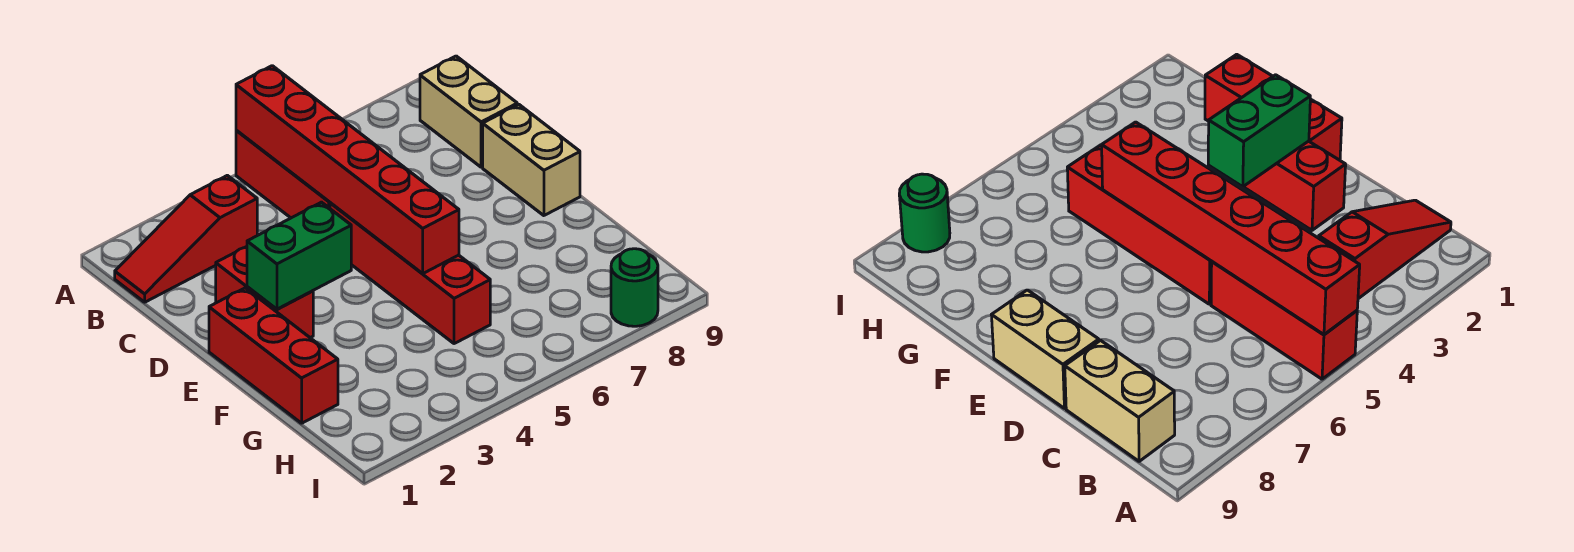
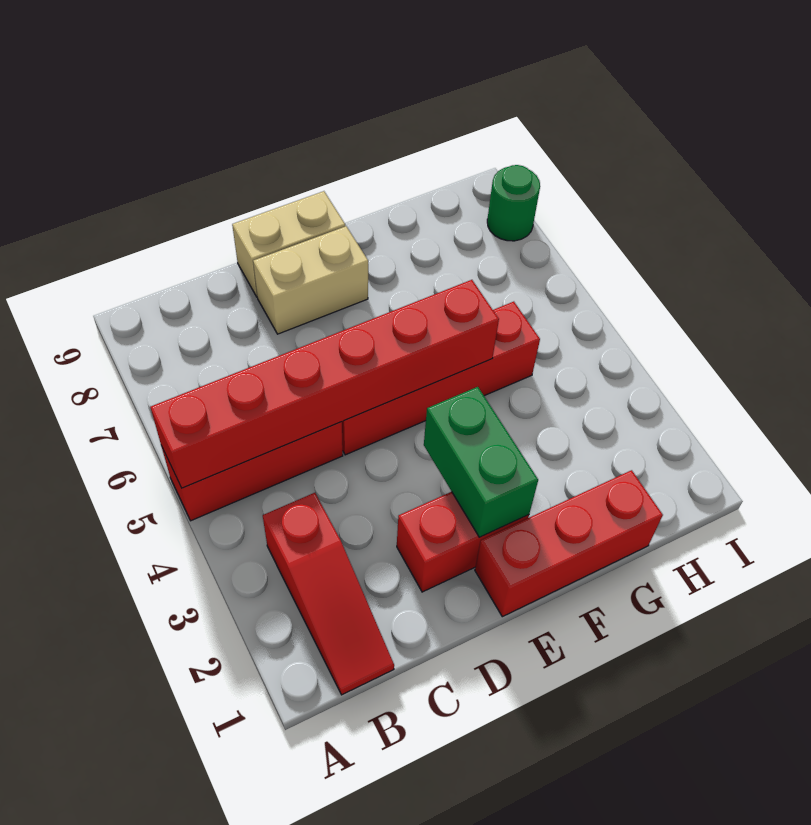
tan 1x2 brick [420,56,517,167] -> tan 1x2 brick moved to [253,226,368,334]

